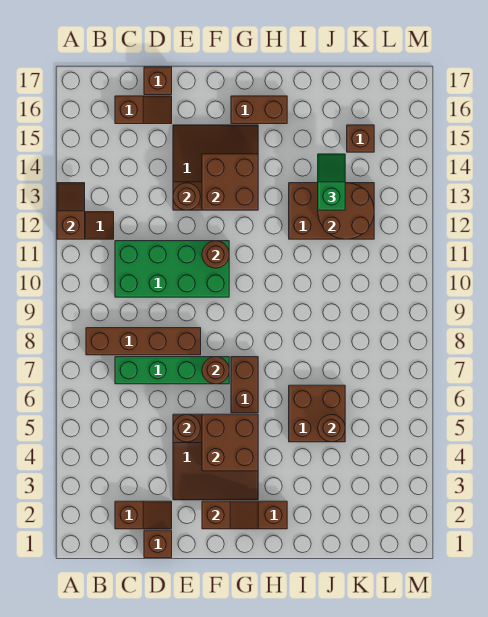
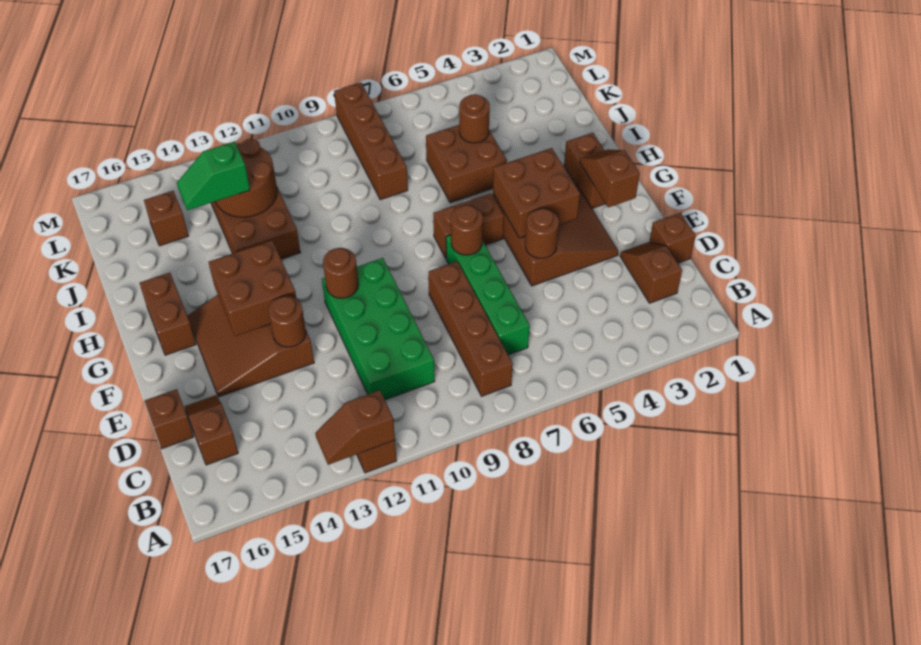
none -> brown 1x4 brick [334,82,408,200]

